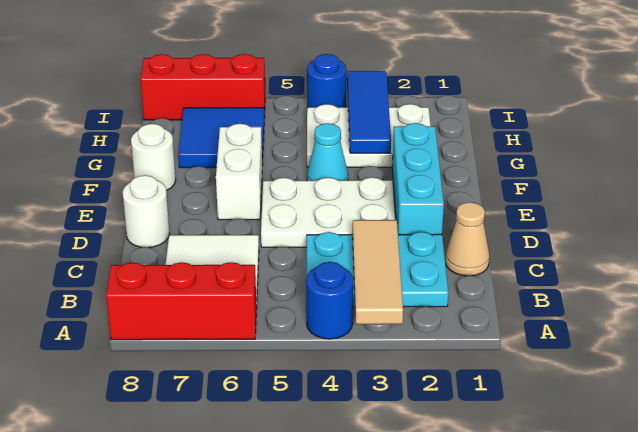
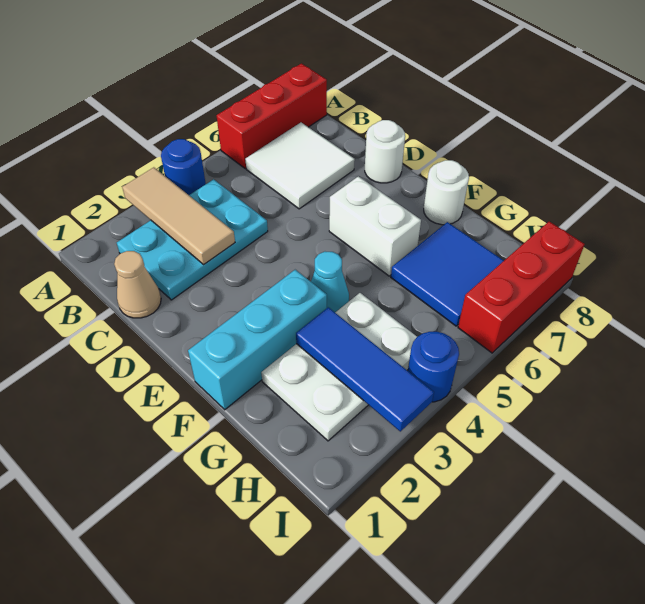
cyan 1x3 brick [392,123,444,235] -> cyan 1x3 brick turned to [188,270,327,410]
white 2x3 plate [261,177,395,247] -> none

